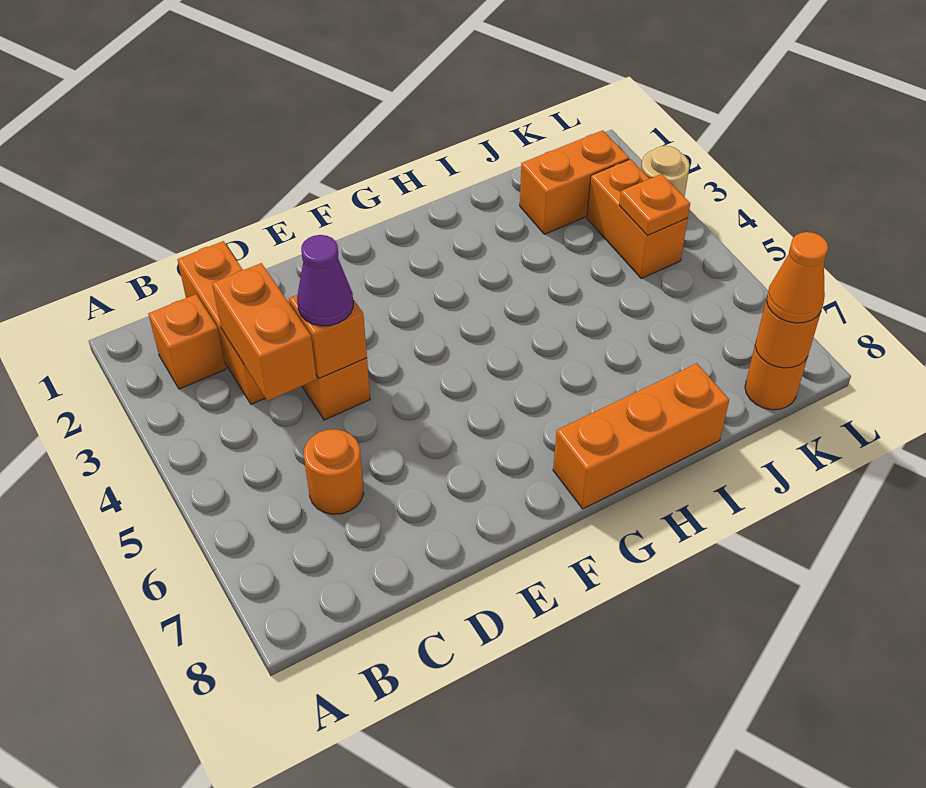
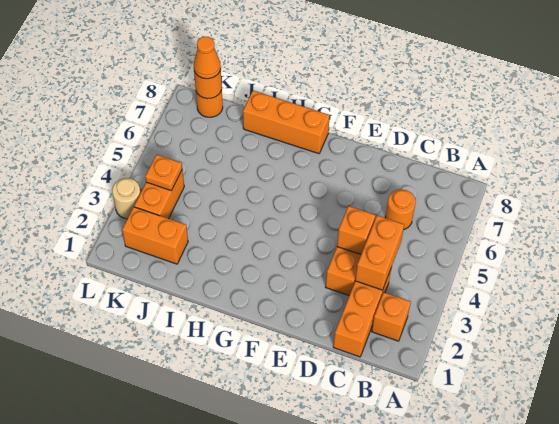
purple 1x1 cone [297,235,353,326] -> none

